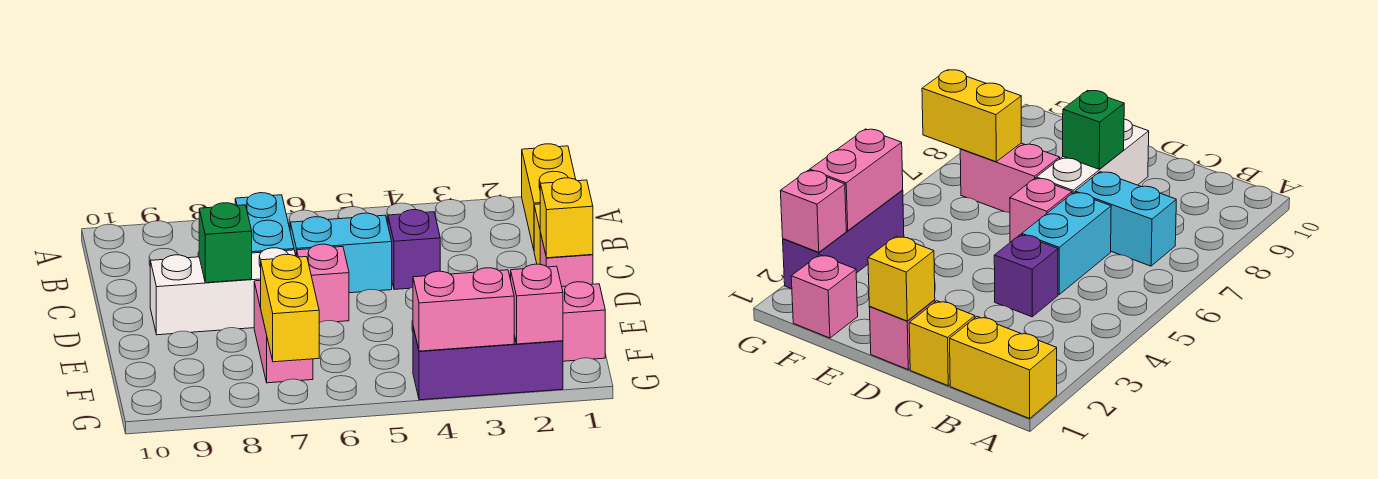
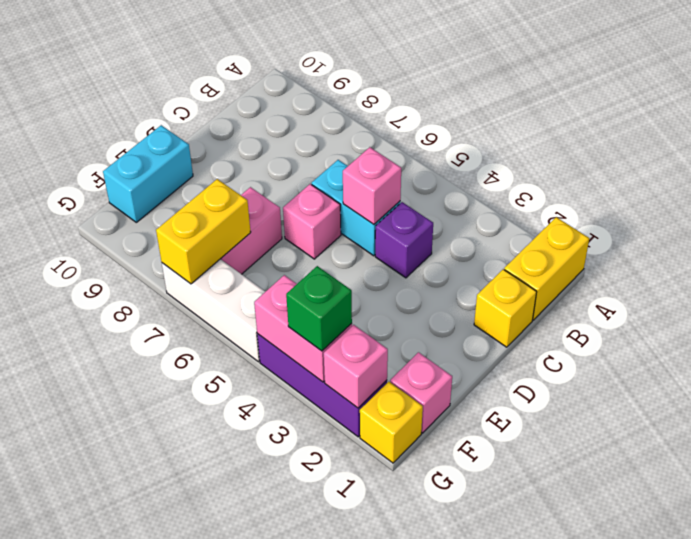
cyan 1x2 brick [235,193,294,253] -> cyan 1x2 brick moved to [103,125,193,222]
pink 1x1 brick [540,232,593,287] -> pink 1x1 brick moved to [343,147,401,224]
yellow 1x1 brick [540,178,593,258] -> yellow 1x1 brick moved to [360,382,423,463]
white 1x3 brick [150,248,296,335] -> white 1x3 brick moved to [162,259,265,362]
green 1x1 brick [199,203,252,283] -> green 1x1 brick moved to [286,266,352,351]

